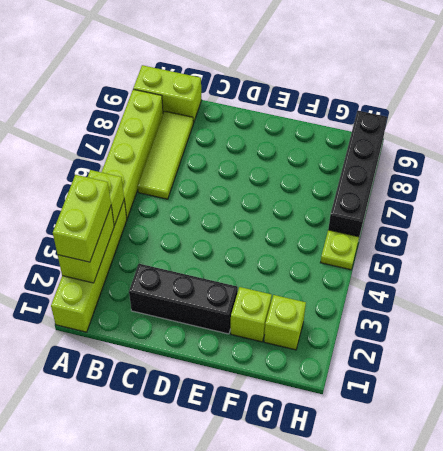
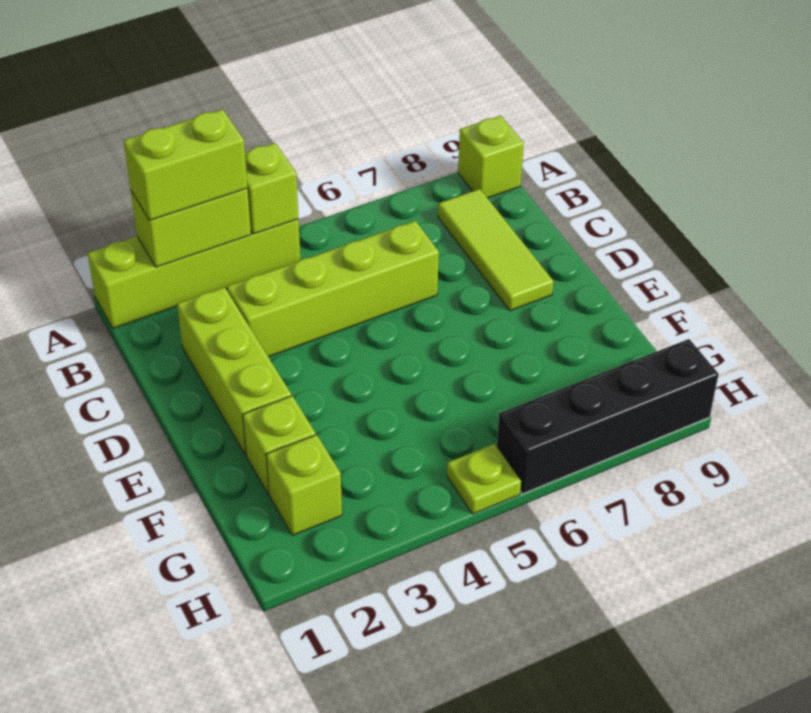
lime 1x4 brick [102,89,163,218] -> lime 1x4 brick moved to [227,221,439,357]
lime 1x2 brick [133,65,202,123] -> lime 1x1 brick [458,116,524,198]
lime 1x3 tile [138,111,193,199] -> lime 1x3 tile turned to [438,189,554,311]
black 1x3 brick [129,264,238,334] -> lime 1x3 brick [177,287,291,455]

